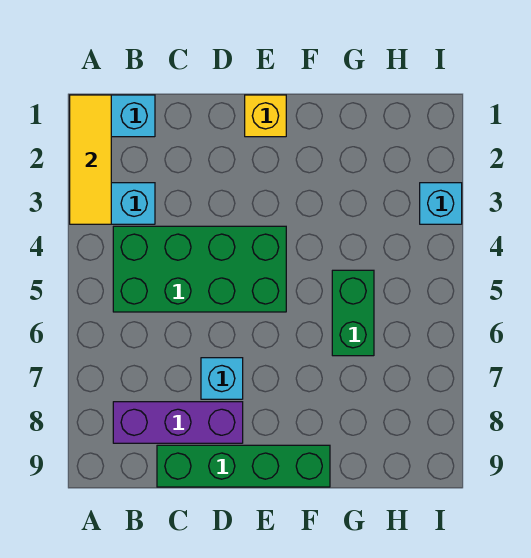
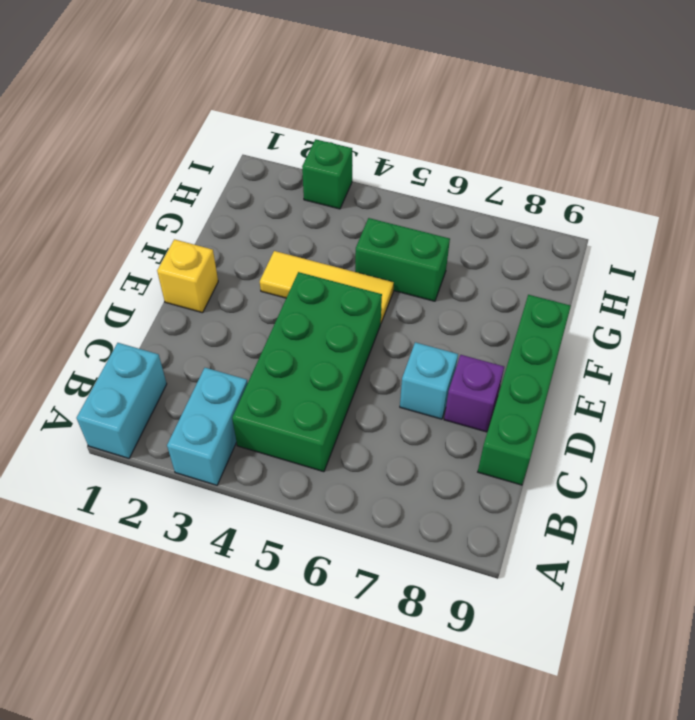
yellow 1x3 tile [70,95,111,224] -> yellow 1x3 tile moved to [260,251,394,323]
purple 1x3 brick [113,402,243,443] -> purple 1x1 brick [444,355,504,432]
cyan 1x1 brick [420,183,462,224] -> green 1x1 brick [302,139,352,209]

